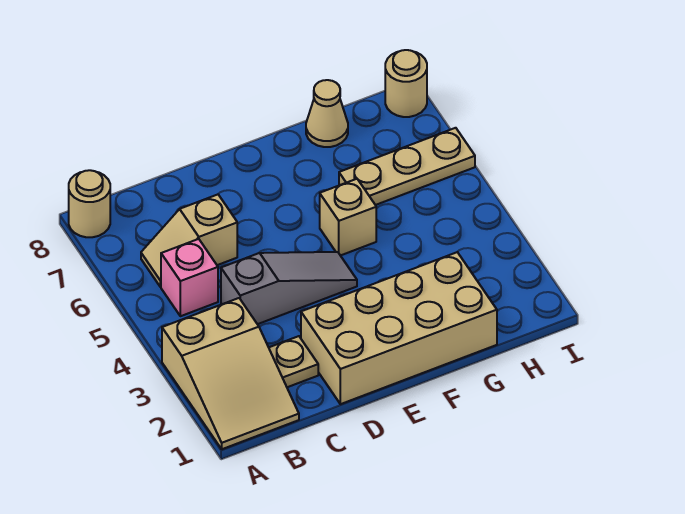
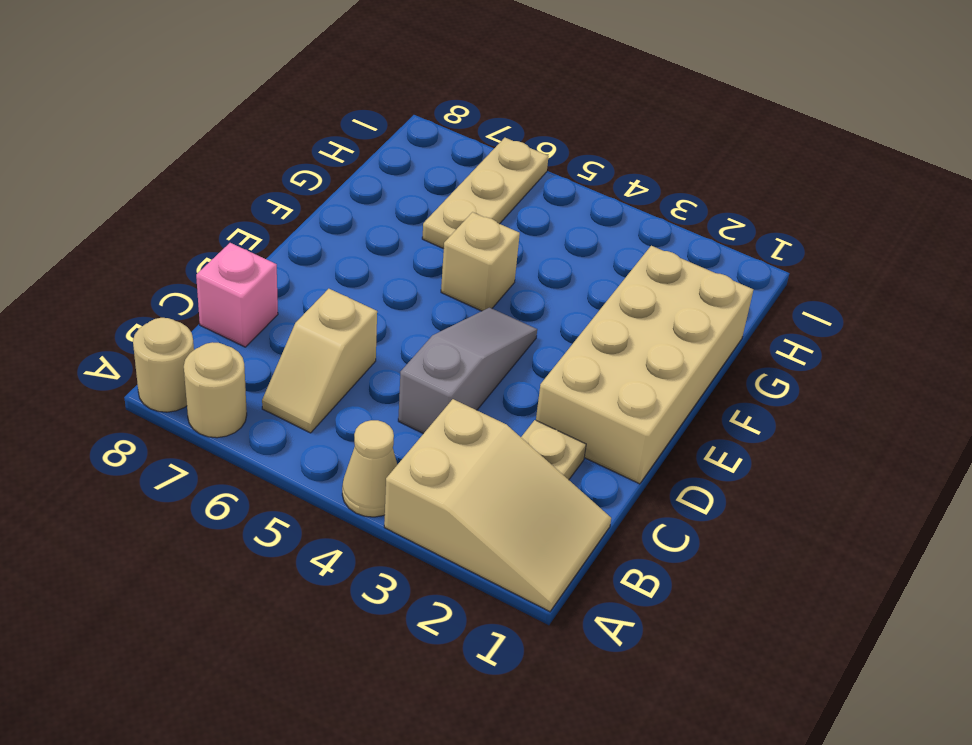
pink 1x1 brick [161,239,218,316] -> pink 1x1 brick moved to [196,243,278,347]
tan 1x1 cone [306,80,348,147] -> tan 1x1 cone moved to [342,420,397,517]
tan 1x1 round brick [385,50,427,117] -> tan 1x1 round brick moved to [184,342,247,438]

